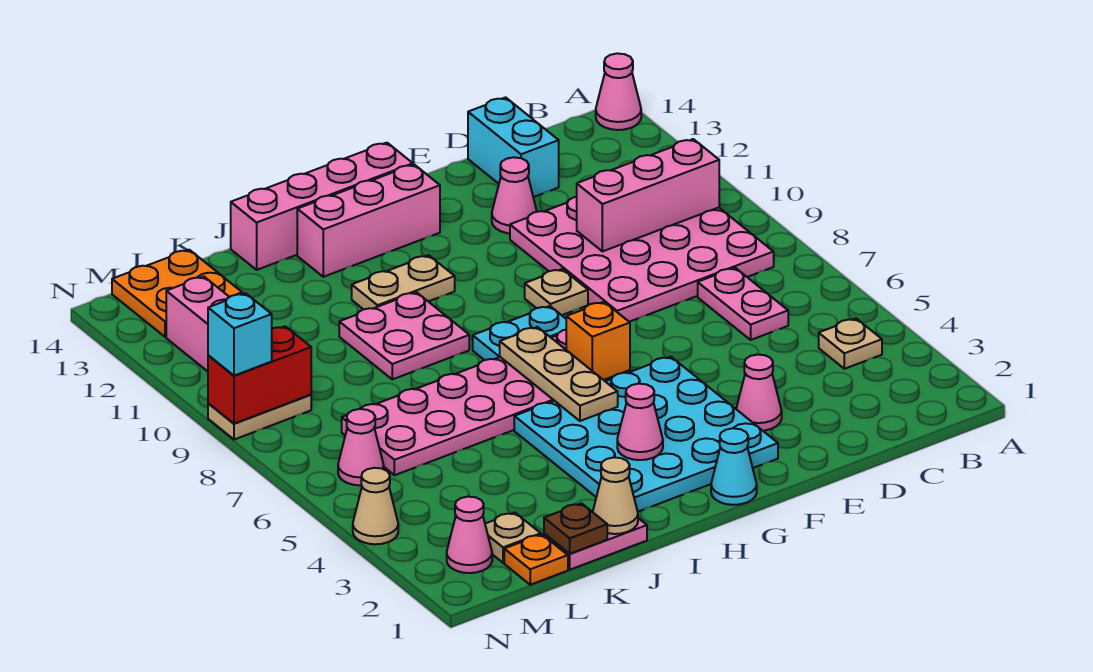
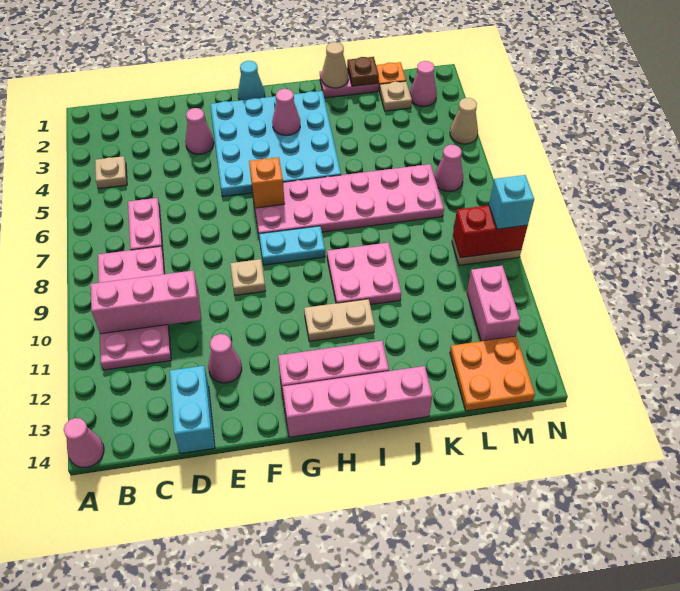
pink 4x4 plate [510,197,774,322] -> pink 2x4 plate [98,246,171,370]
tan 1x3 plate [500,327,618,421] -> none

